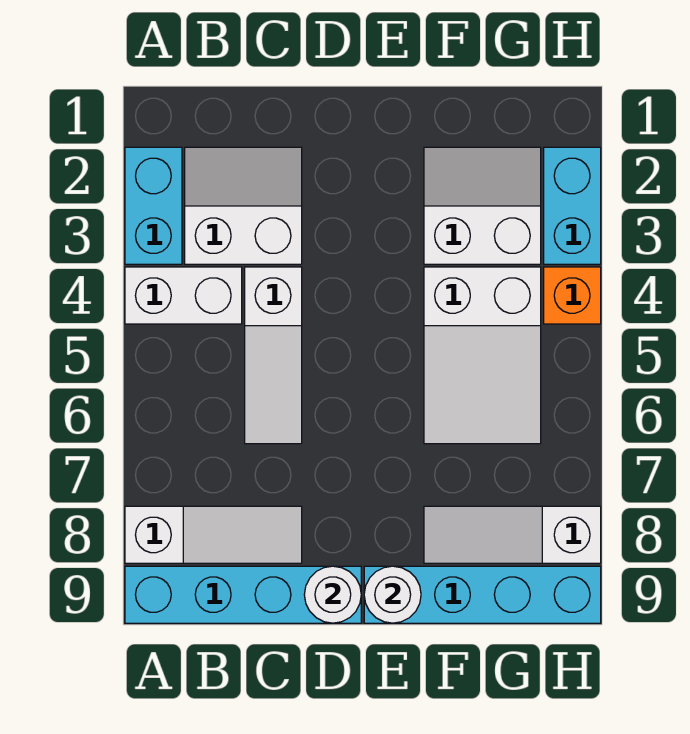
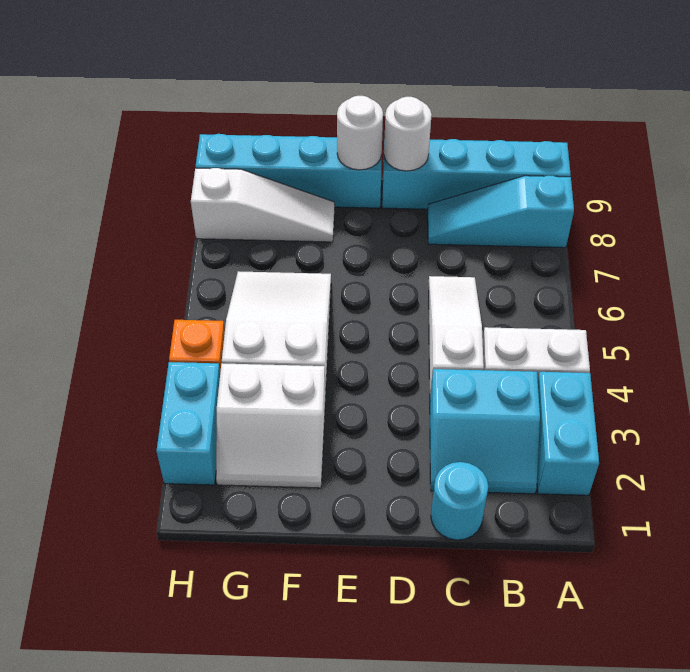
white 1x3 slope [125,506,302,563] -> cyan 1x3 slope [428,176,574,248]
white 2x2 slope [185,147,302,264] -> cyan 2x2 slope [430,369,540,494]
none -> cyan 1x1 round brick [431,462,488,540]

